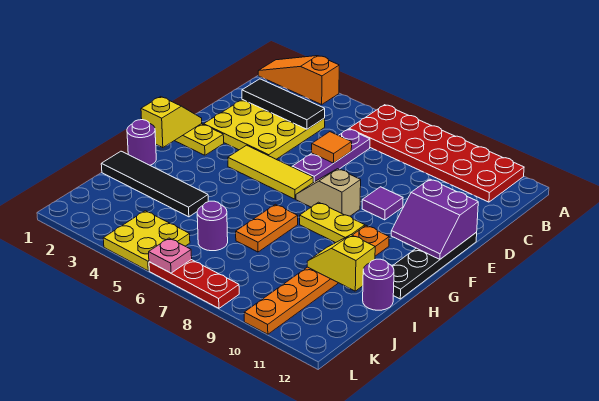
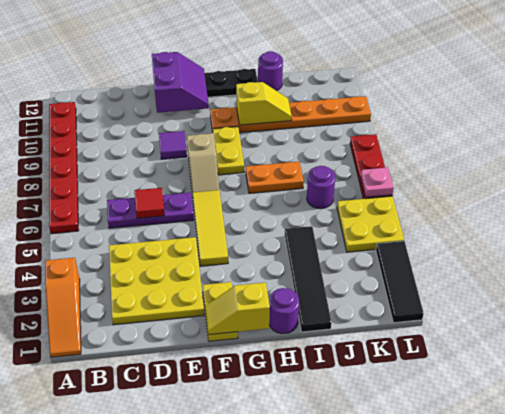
red 2x6 plate [349,105,524,202] -> red 1x6 plate [49,102,79,234]
black 1x3 tile [242,79,325,129] -> black 1x3 tile moved to [376,241,424,323]
orange 1x1 tile [312,132,352,163] -> red 1x1 tile [135,188,164,218]
yellow 1x2 slope [307,235,375,291] -> yellow 1x2 slope turned to [236,82,292,125]

